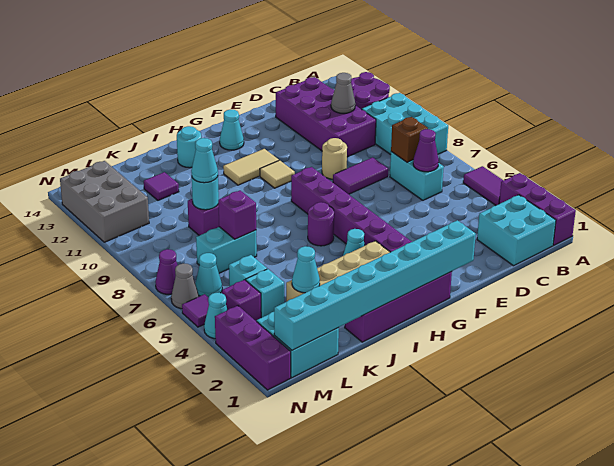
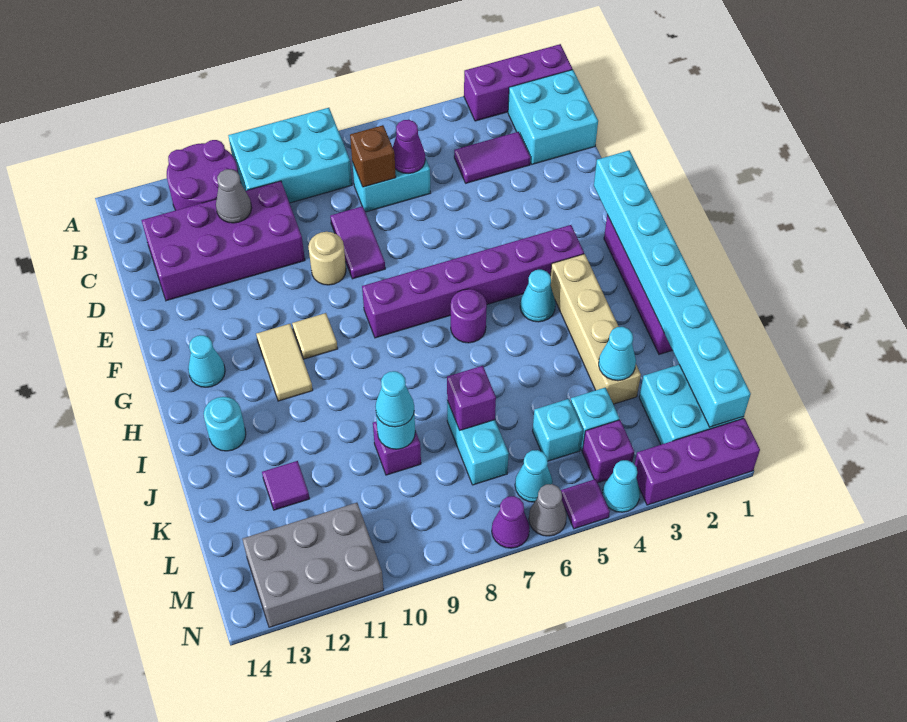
purple 1x2 tile [463,166,503,206] -> purple 1x2 tile moved to [454,132,531,183]

